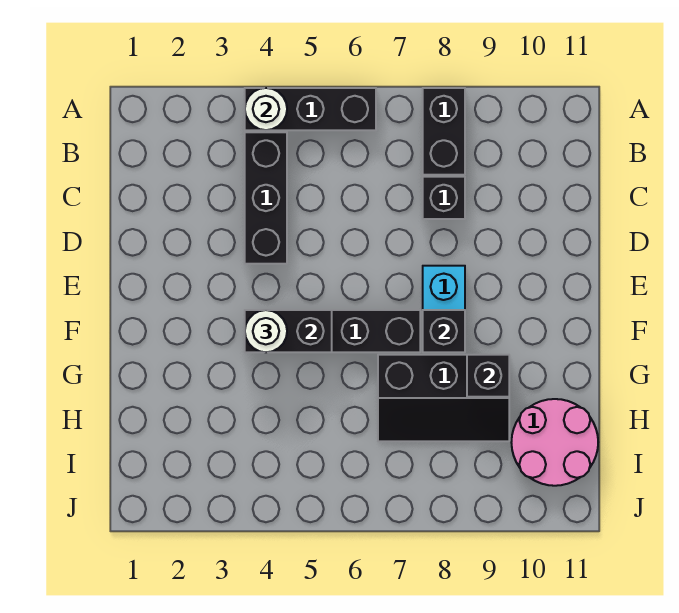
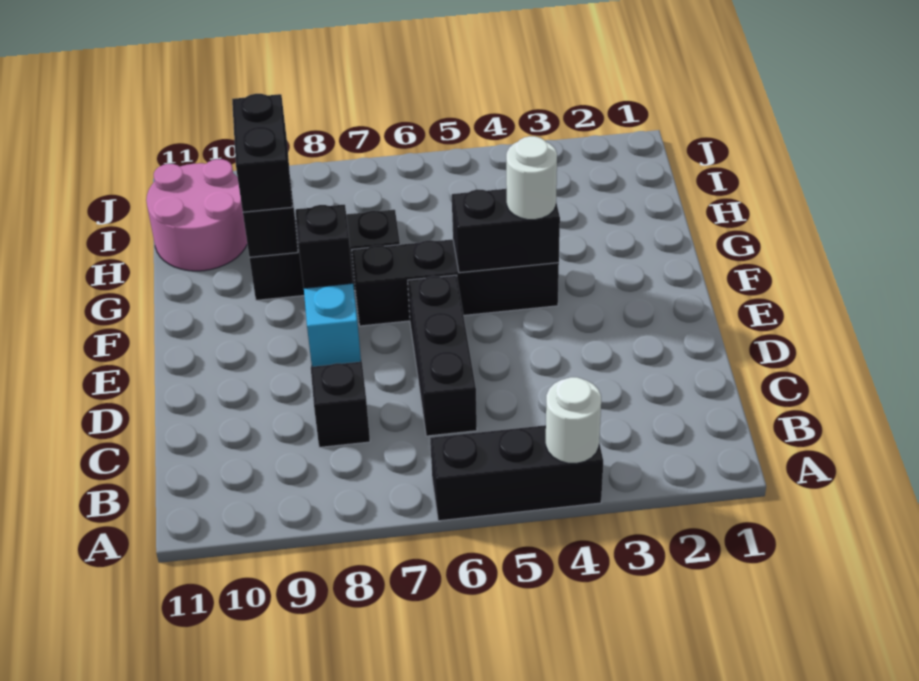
black 1x2 brick [423,88,465,175] -> black 1x2 brick moved to [232,94,293,212]
black 1x3 brick [245,132,287,264] -> black 1x3 brick moved to [408,275,477,436]

